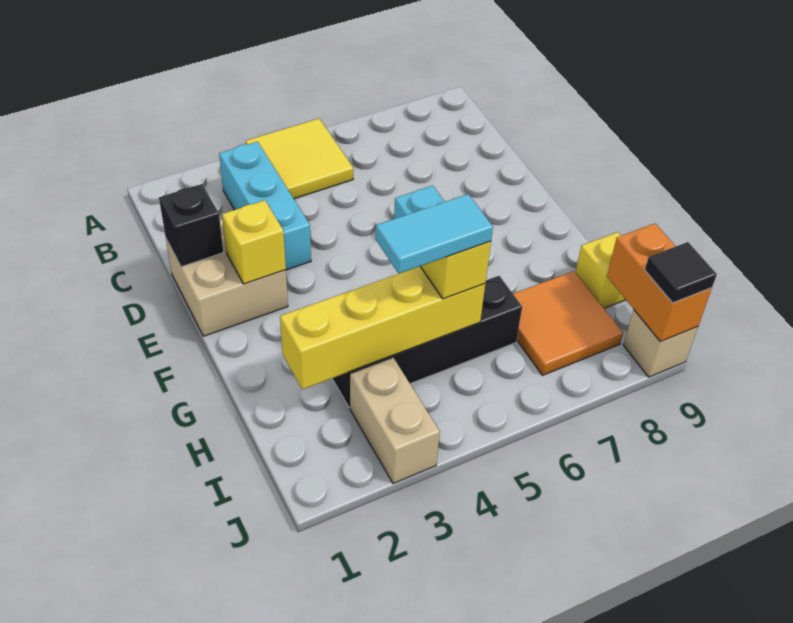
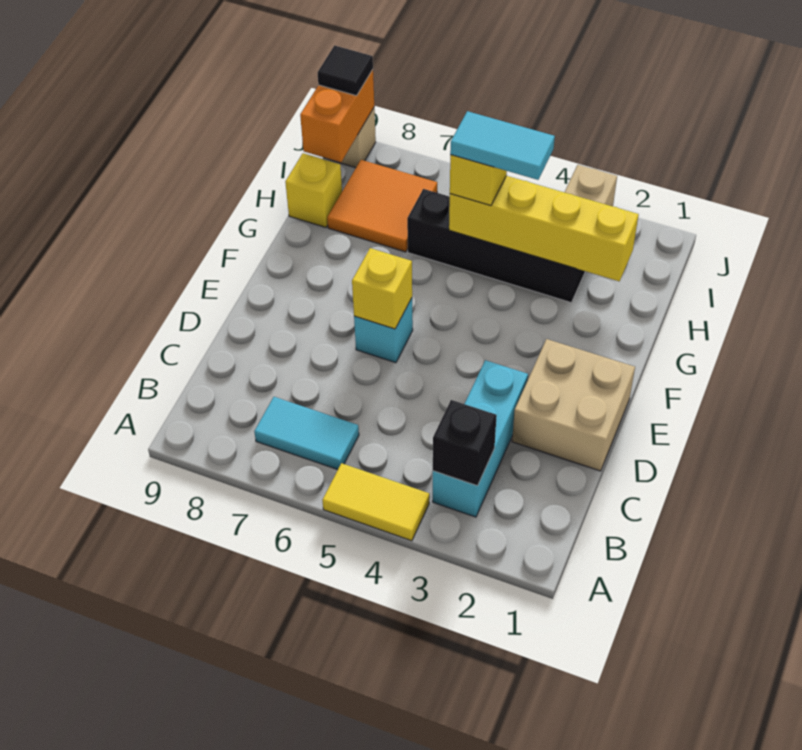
yellow 2x2 tile [246,119,353,199] -> yellow 1x2 tile [322,463,430,541]
none -> cyan 1x2 tile [254,397,359,470]
black 1x1 brick [159,184,223,267] -> black 1x1 brick moved to [433,400,497,486]
yellow 1x1 brick [222,200,286,284] -> yellow 1x1 brick moved to [352,248,412,329]

